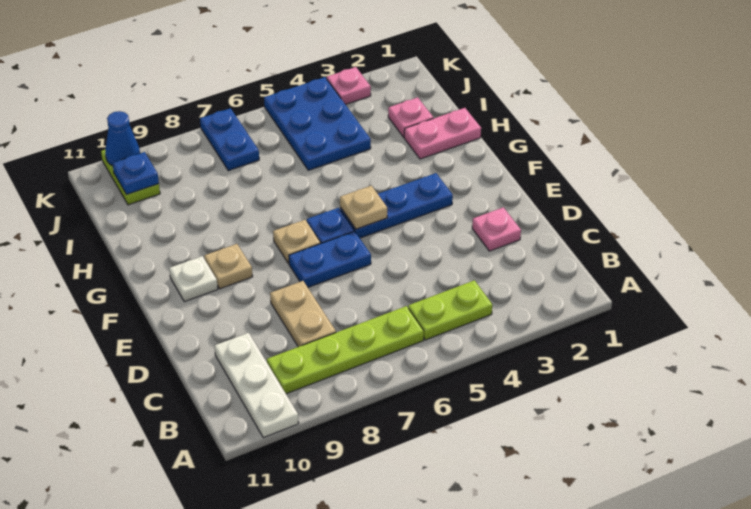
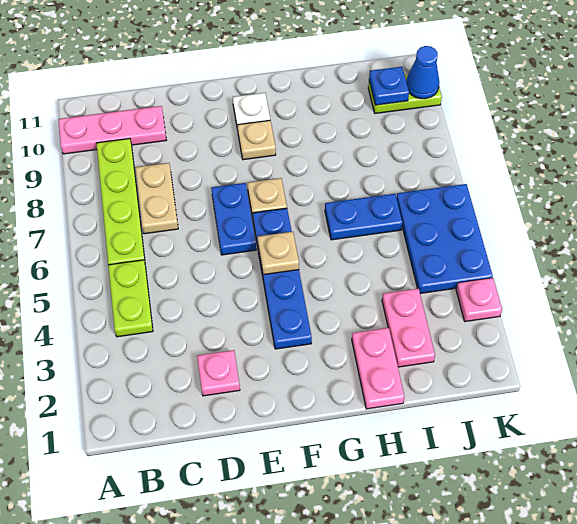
white 1x3 plate [214,333,299,438] -> pink 1x3 plate [59,106,166,154]
tan 1x2 plate [270,281,336,347] -> tan 1x2 plate turned to [135,163,178,234]
pink 1x1 plate [388,97,433,137] -> pink 1x2 plate [382,289,435,367]
blue 2x3 plate [264,77,371,170] -> blue 2x3 plate turned to [396,184,493,293]
blue 1x2 plate [200,108,259,171] -> blue 1x2 plate moved to [325,194,402,240]

